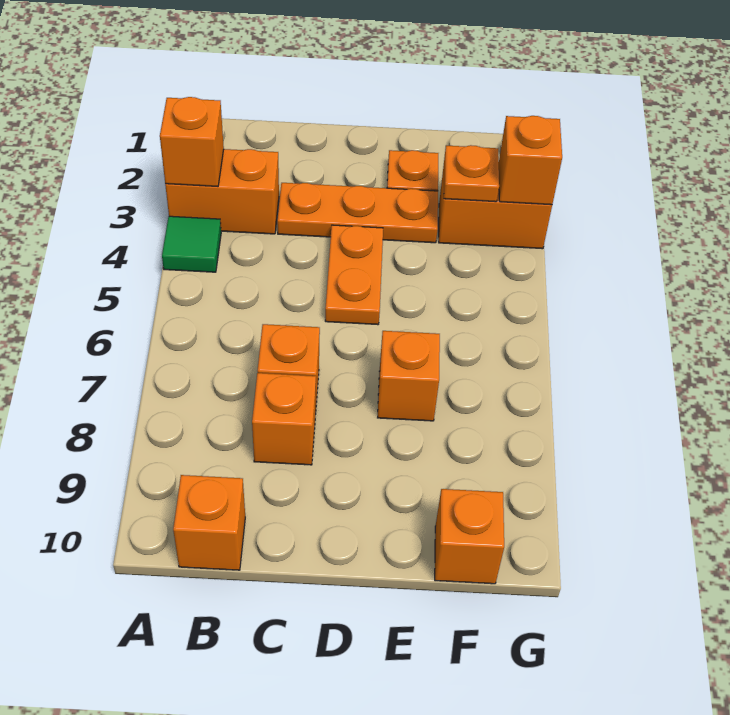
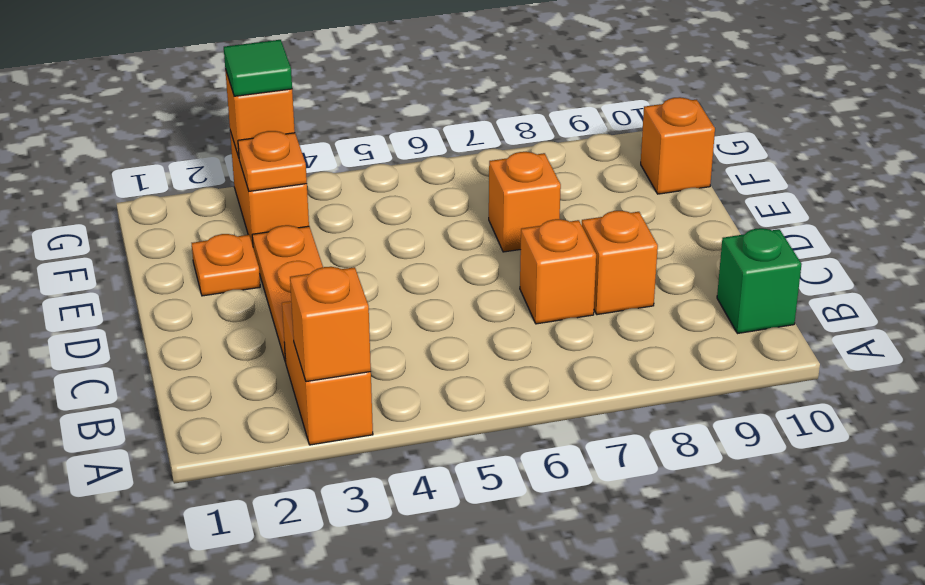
green 1x1 tile [162,216,221,272] -> green 1x1 tile moved to [224,40,292,96]
orange 1x1 brick [173,475,245,570] -> green 1x1 brick [717,228,802,334]
orange 1x2 plate [325,225,383,325] -> none

